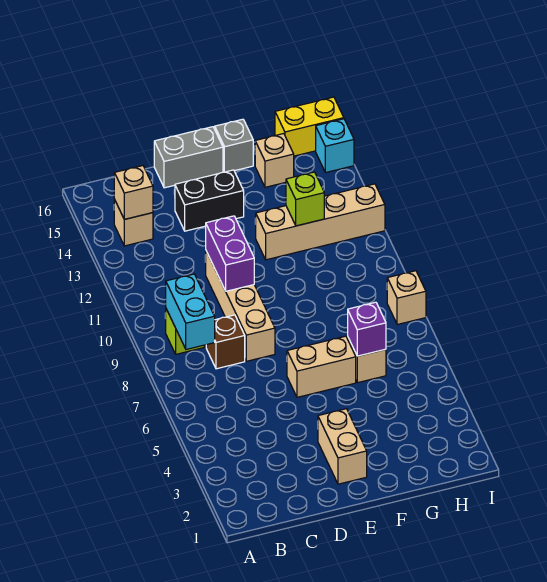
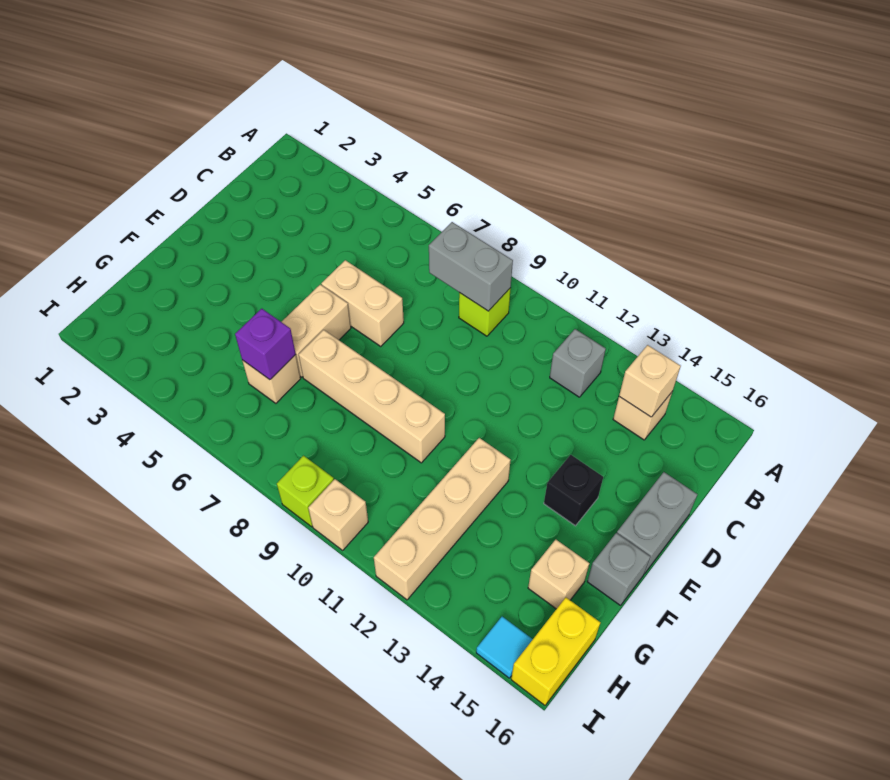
cyan 1x2 brick [166,274,215,349] -> grey 1x2 brick [429,222,513,311]
none -> grey 1x1 brick [550,329,606,397]
brown 1x1 brick [206,315,245,369] -> none
tan 1x4 brick [205,251,275,361] -> tan 1x4 brick moved to [299,330,445,463]
purple 1x2 brick [206,216,254,291] -> none
black 1x2 brick [175,170,244,231] -> black 1x1 brick [544,455,603,526]
tan 1x2 brick [318,409,367,484] -> tan 1x2 brick moved to [321,260,404,346]
lime 1x1 brick [286,172,324,226] -> lime 1x1 brick moved to [277,456,334,527]
tan 1x1 brick [387,271,426,325] -> tan 1x1 brick moved to [308,479,368,550]
cyan 1x1 brick [316,119,354,173] -> cyan 1x1 tile [476,617,533,678]

